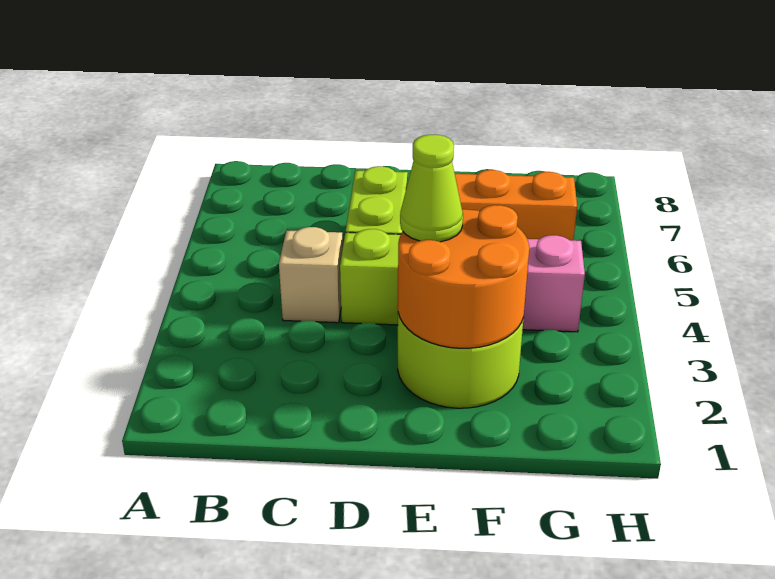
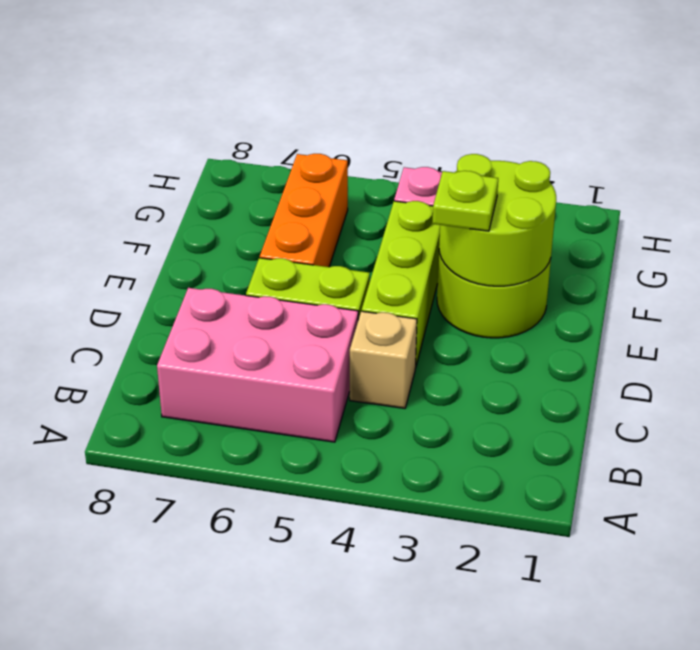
none -> pink 2x3 brick [157,288,358,442]
orange 2x2 round brick [398,205,529,348] -> lime 2x2 round brick [439,154,556,286]
lime 1x1 cone [400,134,463,242] -> lime 1x1 plate [432,171,498,231]

